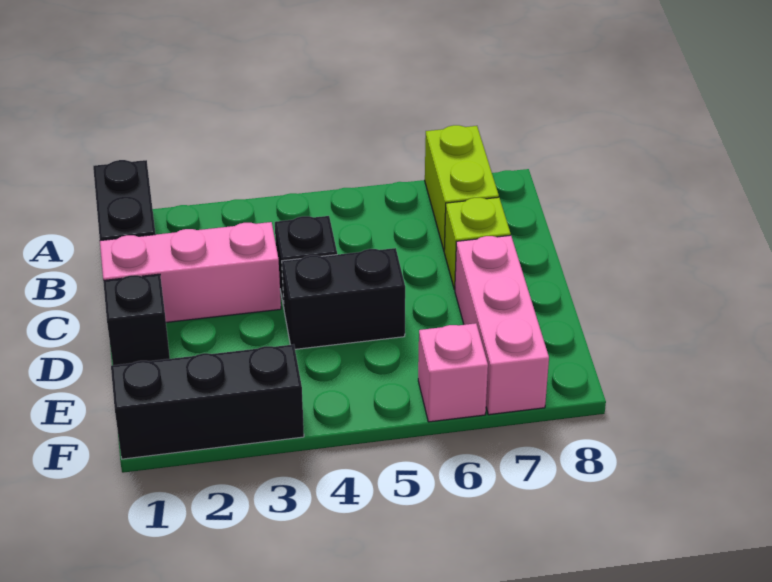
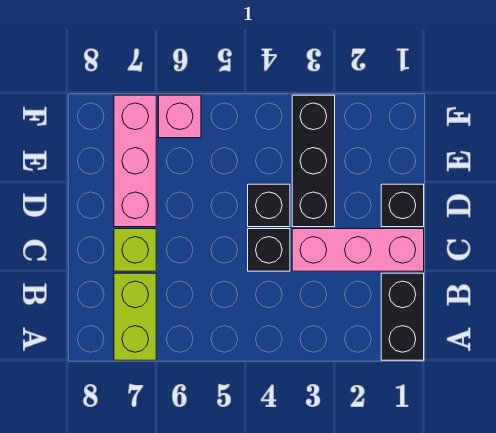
black 1x2 brick [282,248,405,349] -> black 1x1 brick [248,184,290,227]
black 1x3 brick [111,344,304,459] -> black 1x3 brick turned to [292,95,335,227]

